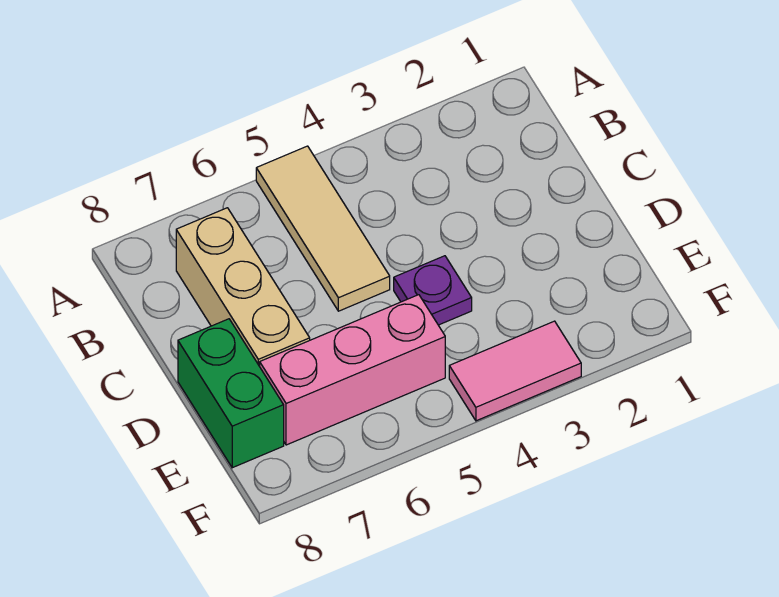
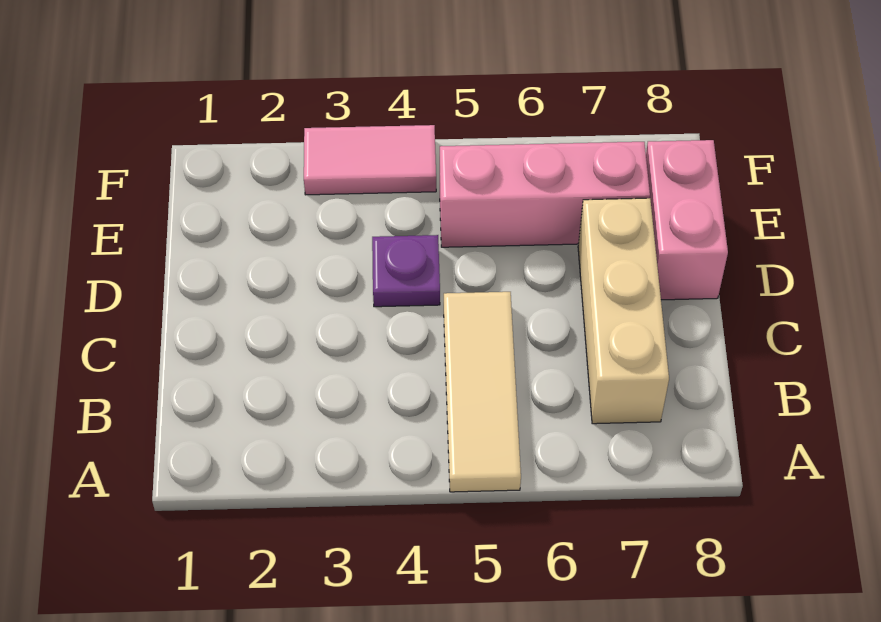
green 1x2 brick [178,319,284,468] -> pink 1x2 brick [646,140,728,300]

